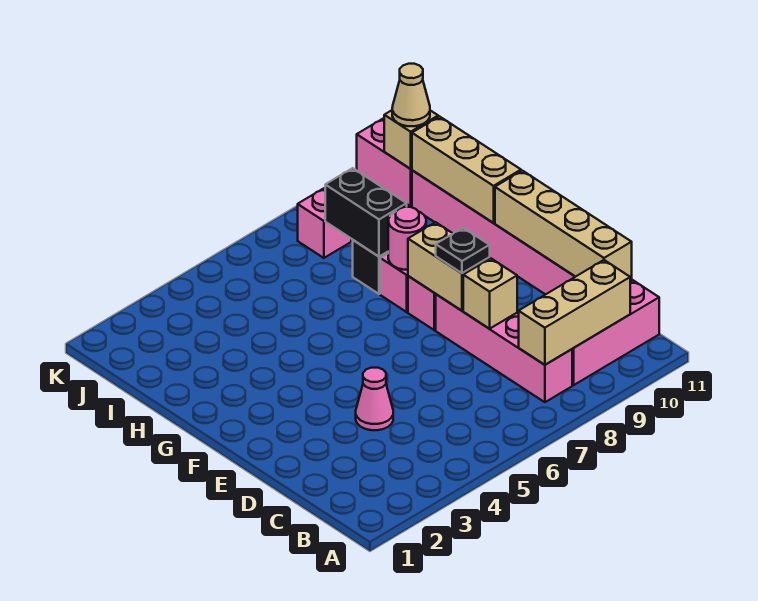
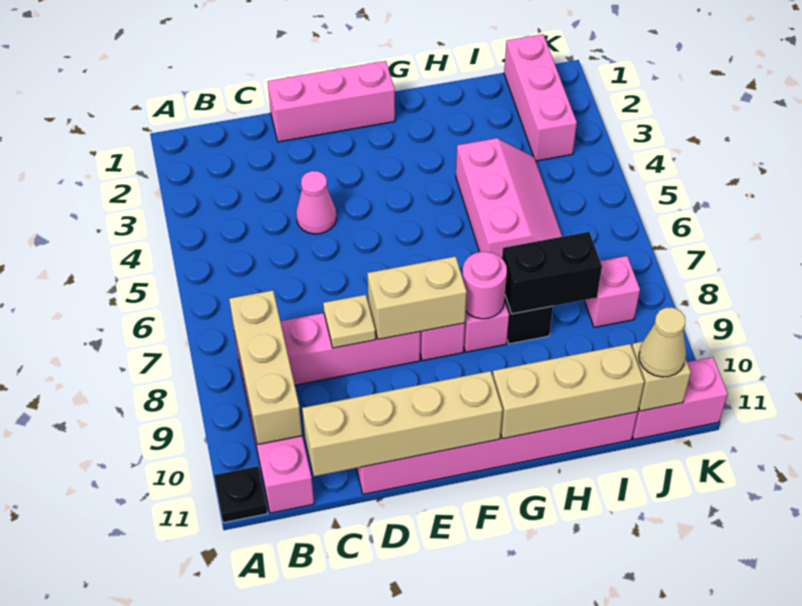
none -> pink 1x3 brick [268,61,395,142]
tan 1x1 brick [463,258,517,329] -> tan 1x1 plate [323,295,376,348]
black 1x1 plate [436,228,490,273] -> black 1x1 plate moved to [214,466,268,523]
none -> pink 2x3 slope [456,138,562,258]
none -> pink 1x3 brick [504,34,577,161]

